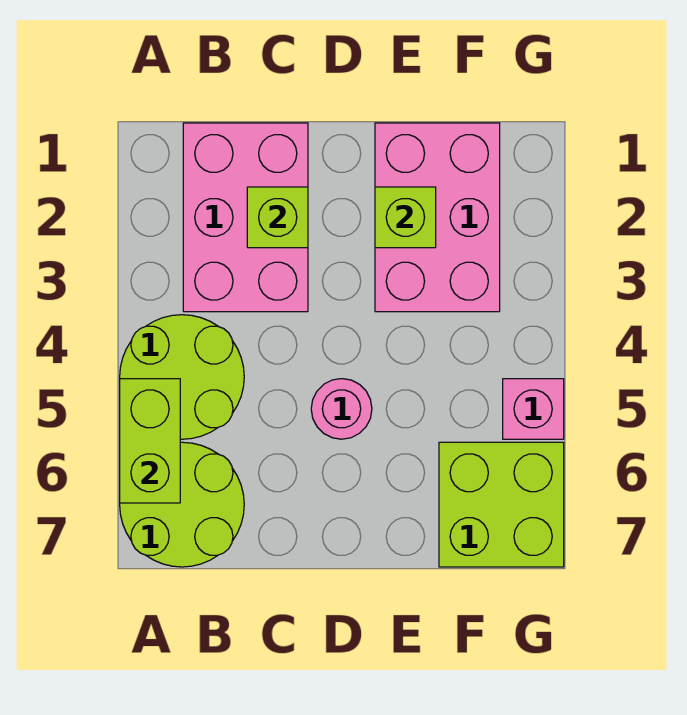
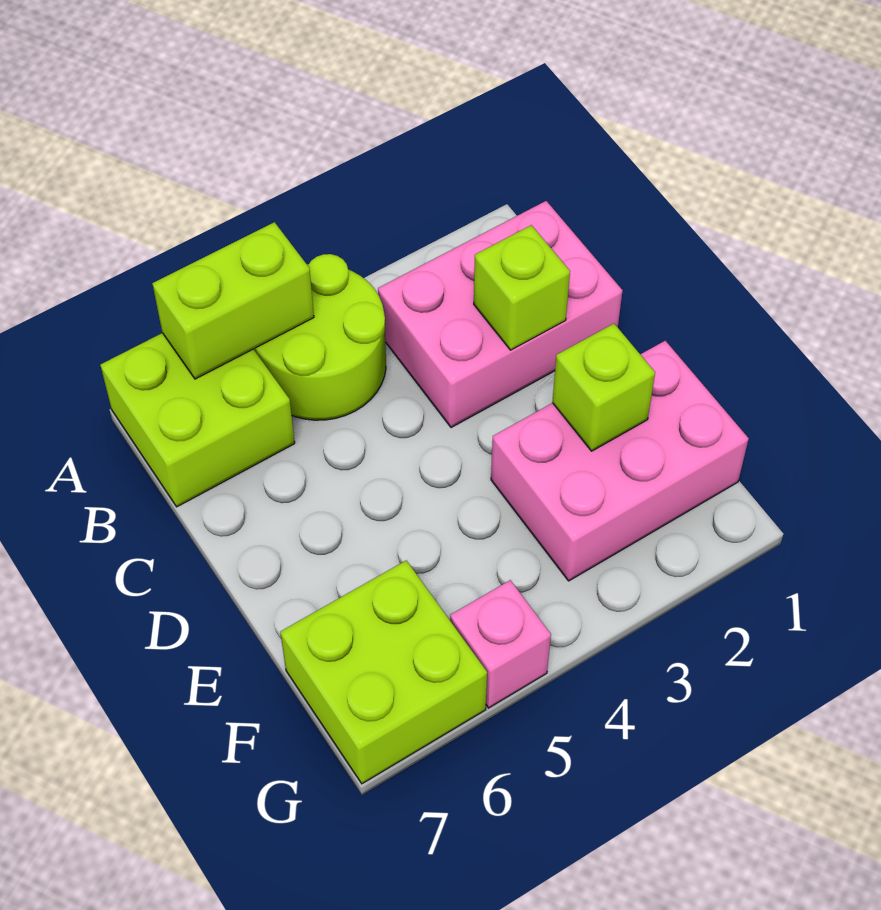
lime 2x2 round brick [120,442,244,567] -> lime 2x2 brick [100,333,295,507]
pink 1x1 round brick [311,379,372,439] -> none

